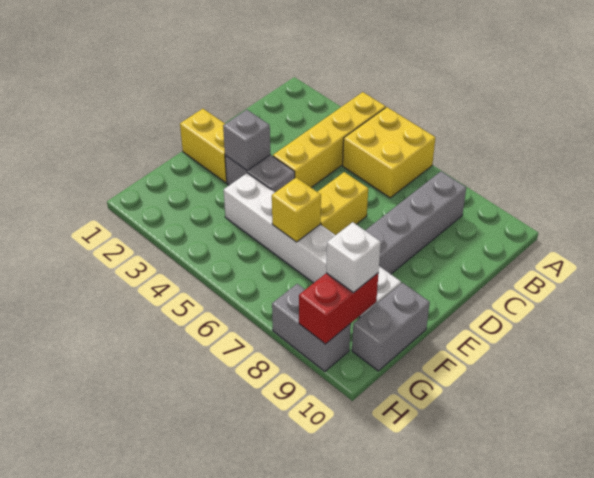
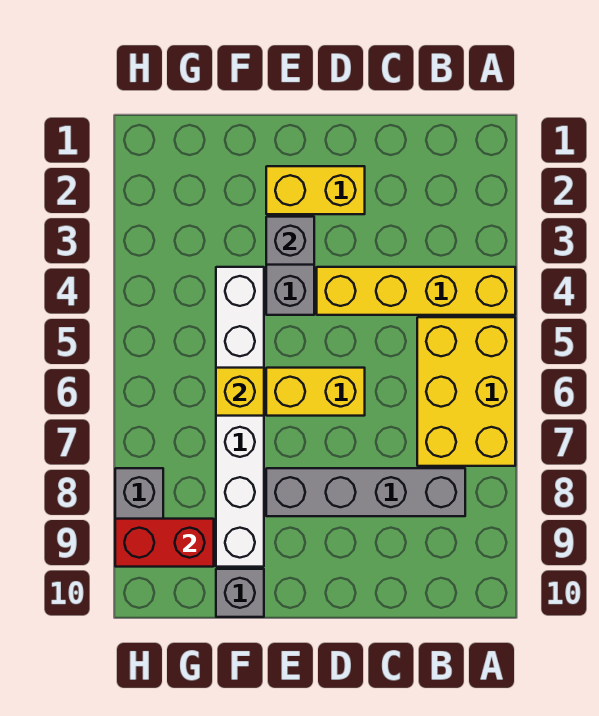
yellow 2x2 brick [343,107,435,198] -> yellow 2x3 brick [417,317,515,466]
yellow 1x2 brick [180,109,227,182] -> yellow 1x2 brick turned to [266,166,365,214]
grey 1x2 brick [352,283,430,371] -> grey 1x1 brick [216,569,264,617]
white 1x1 brick [326,222,381,293] -> none

